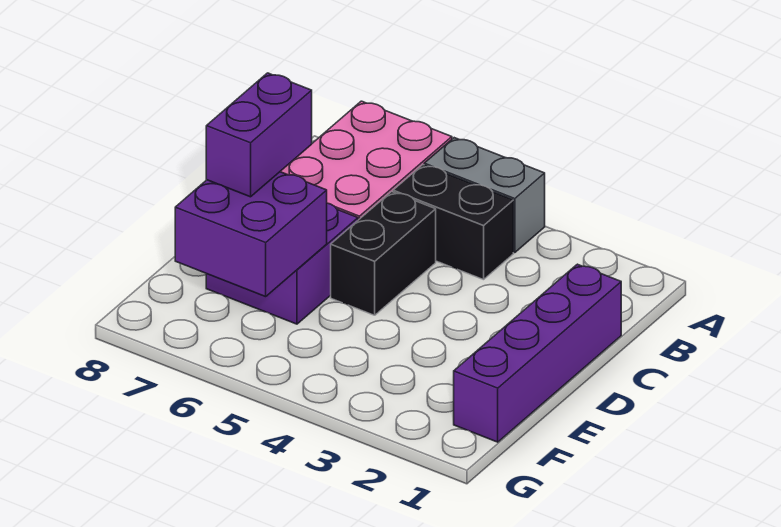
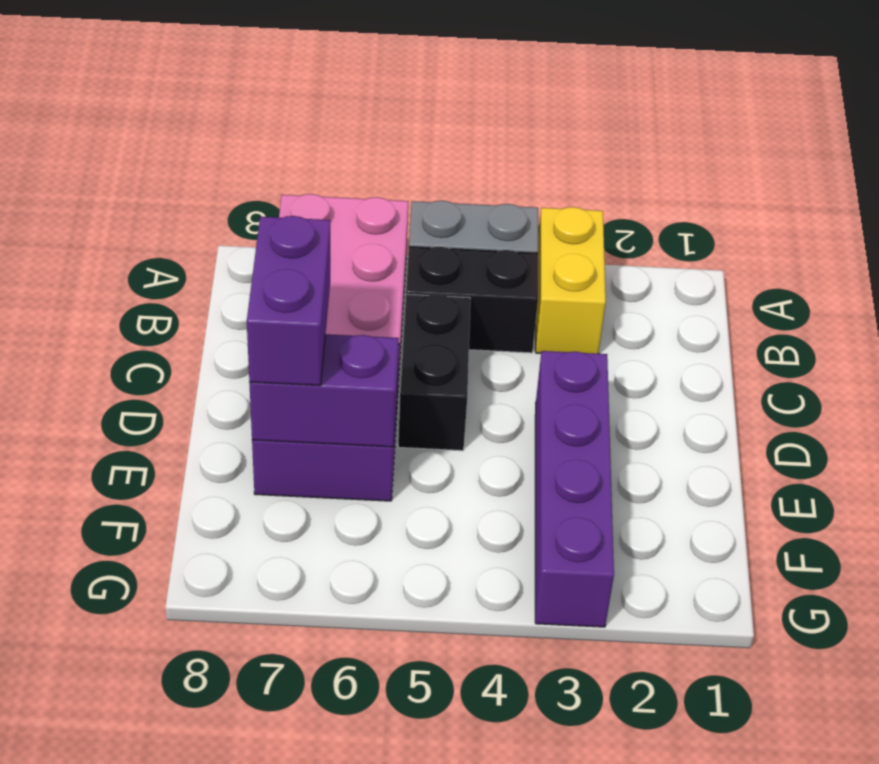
none -> yellow 1x2 brick [536,207,606,354]
purple 1x4 brick [454,264,621,442] -> purple 1x4 brick moved to [535,351,614,627]
purple 2x2 brick [175,172,327,297] -> purple 1x2 brick [249,334,399,447]

